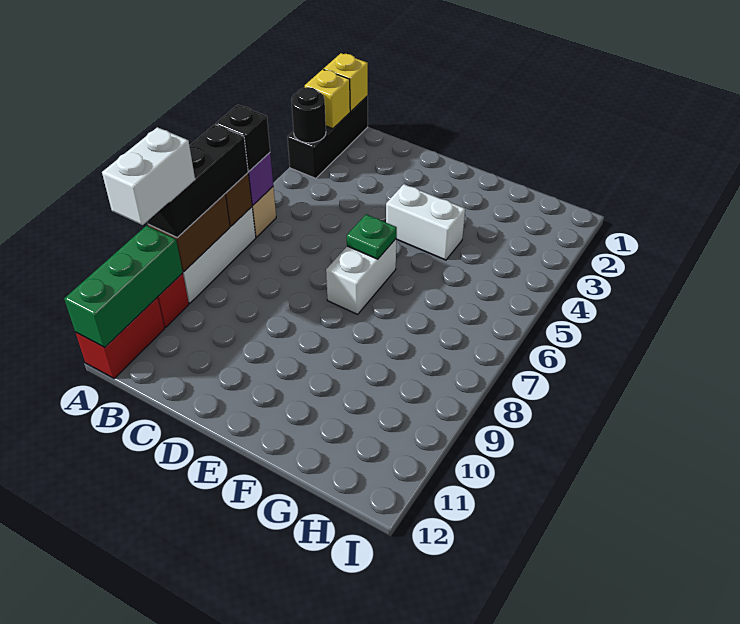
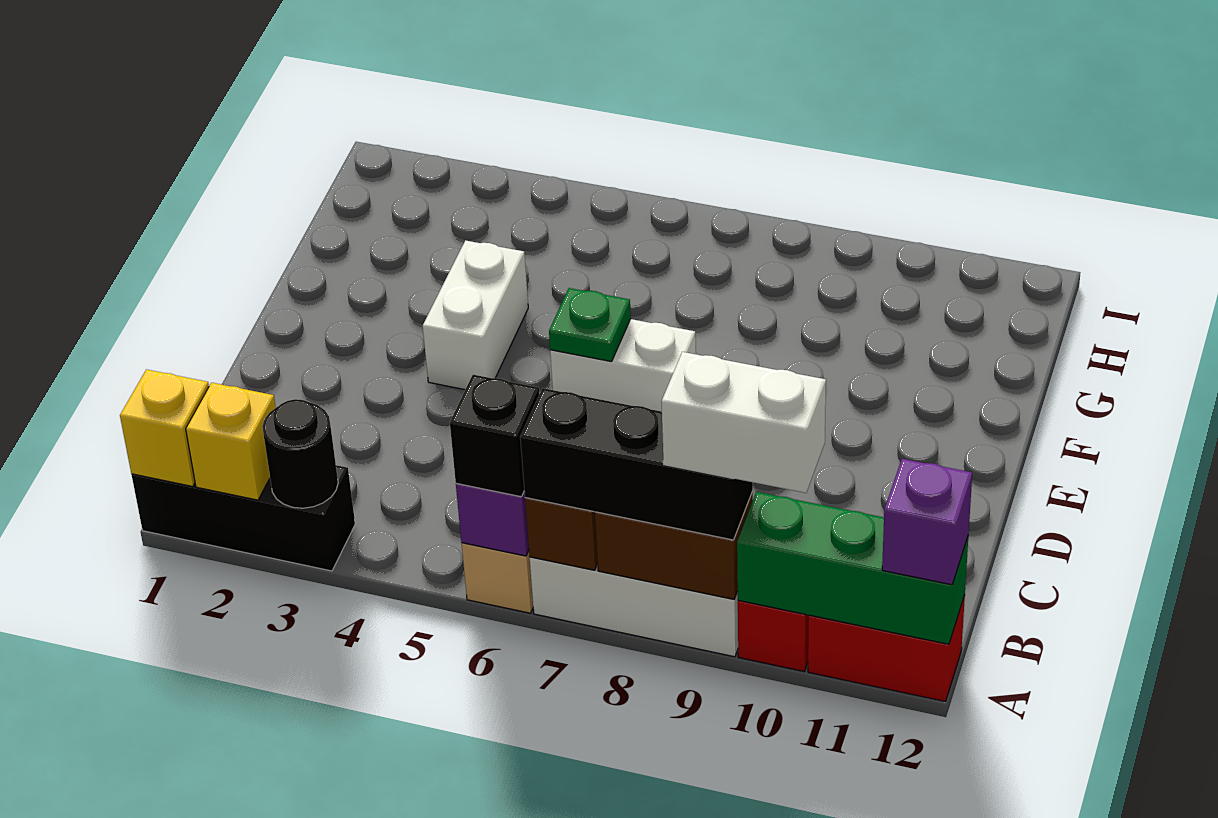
none -> purple 1x1 brick [882,459,972,585]

